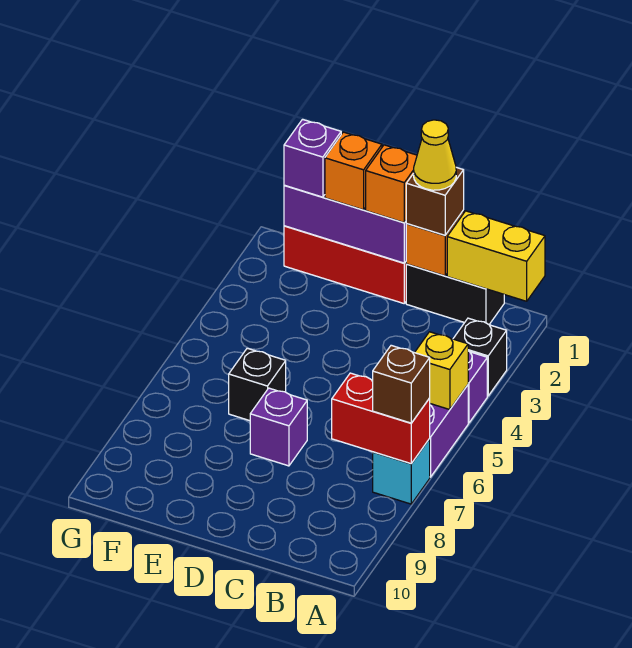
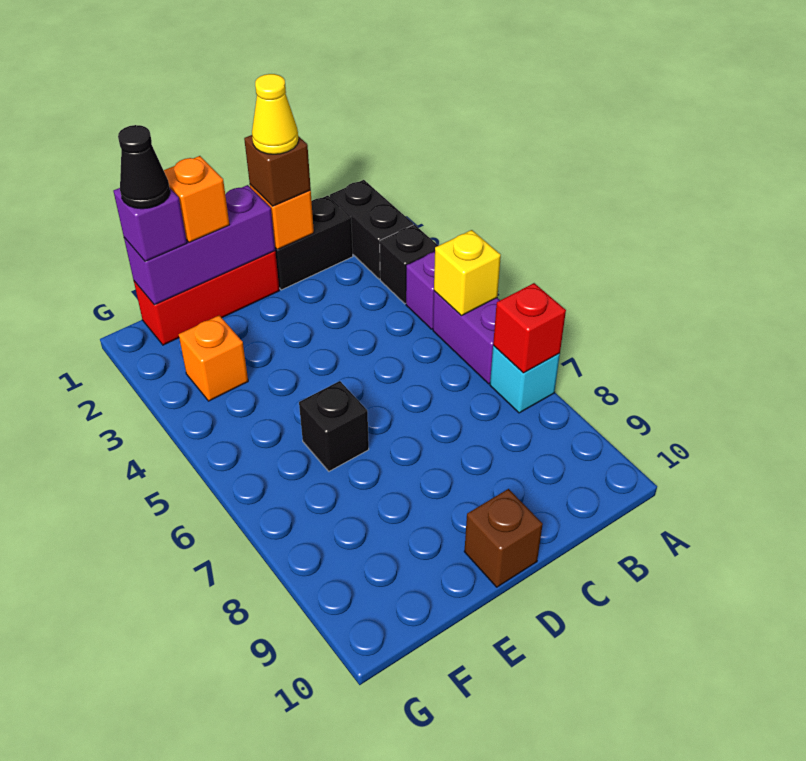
none -> black 1x2 brick [330,180,413,279]
yellow 1x2 brick [447,211,545,301] -> none
red 1x2 brick [332,373,430,464] -> red 1x1 brick [493,283,566,373]
brown 1x1 brick [373,345,430,423] -> brown 1x1 brick moved to [464,489,543,587]
orange 1x1 brick [366,145,417,223] -> orange 1x1 brick moved to [179,315,248,401]
purple 1x1 brick [250,388,307,466] -> none
none -> black 1x1 cone [118,125,170,209]

